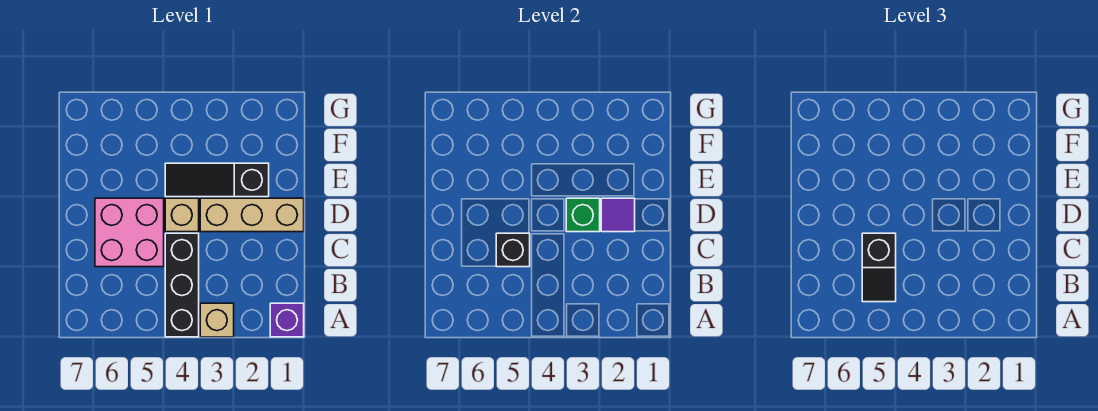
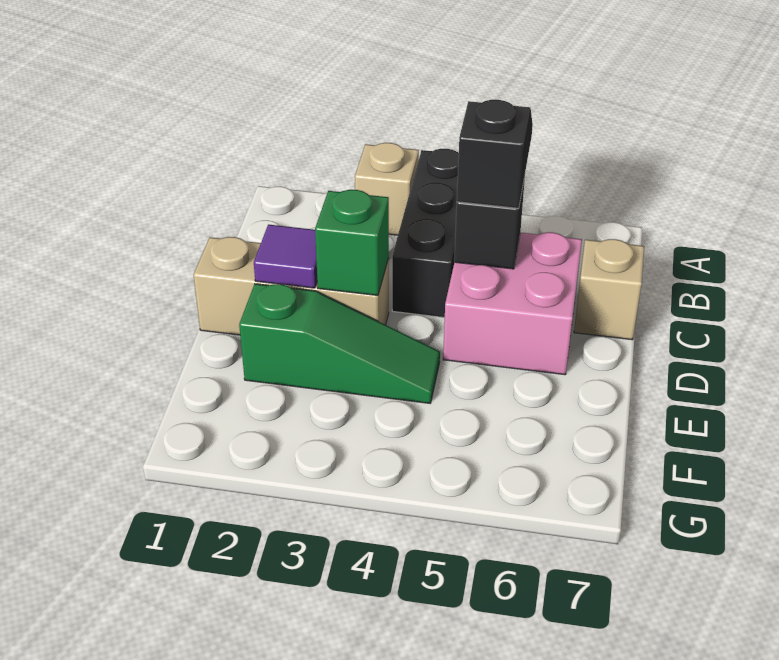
purple 1x1 brick [270,303,304,337] -> none
tan 1x1 brick [165,198,199,232] -> tan 1x1 brick moved to [574,239,644,340]
black 1x3 slope [165,163,269,197] -> green 1x3 slope [239,284,440,403]

